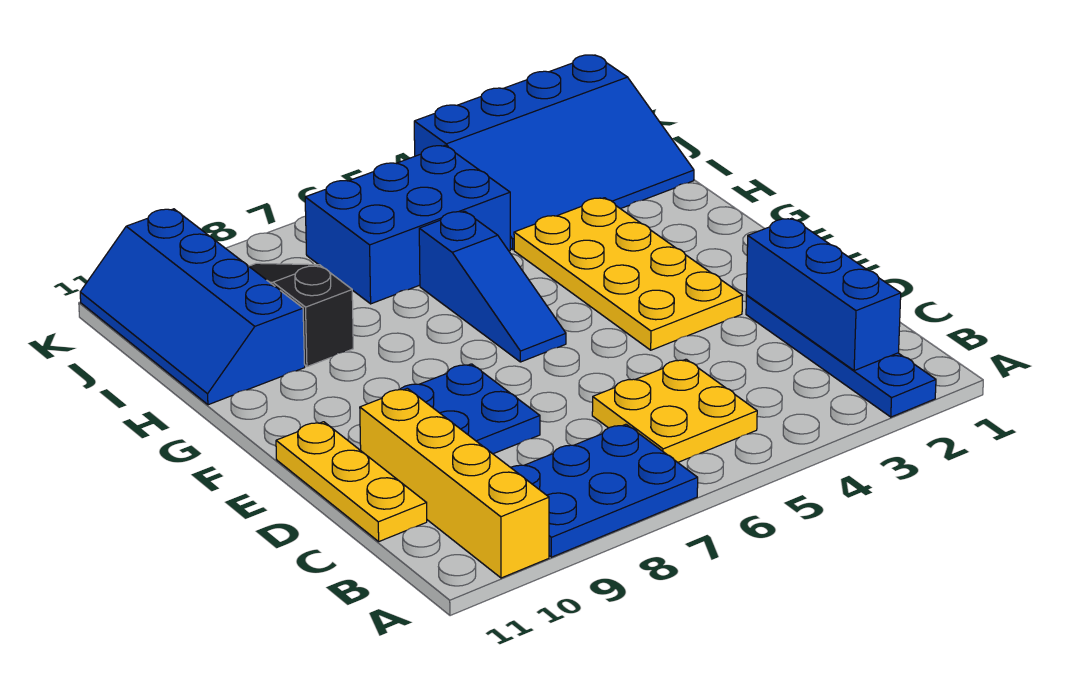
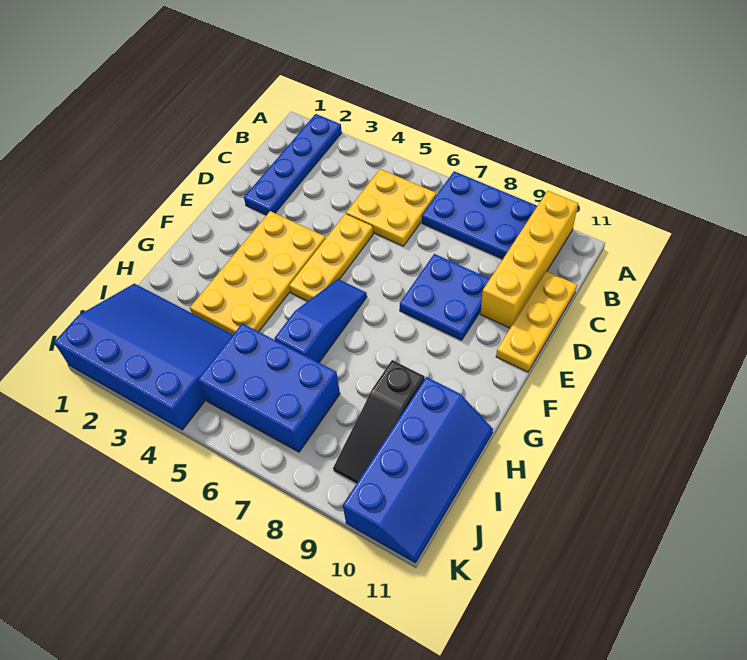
blue 1x3 brick [746,218,901,371] -> none
none -> yellow 1x3 plate [289,214,373,301]

